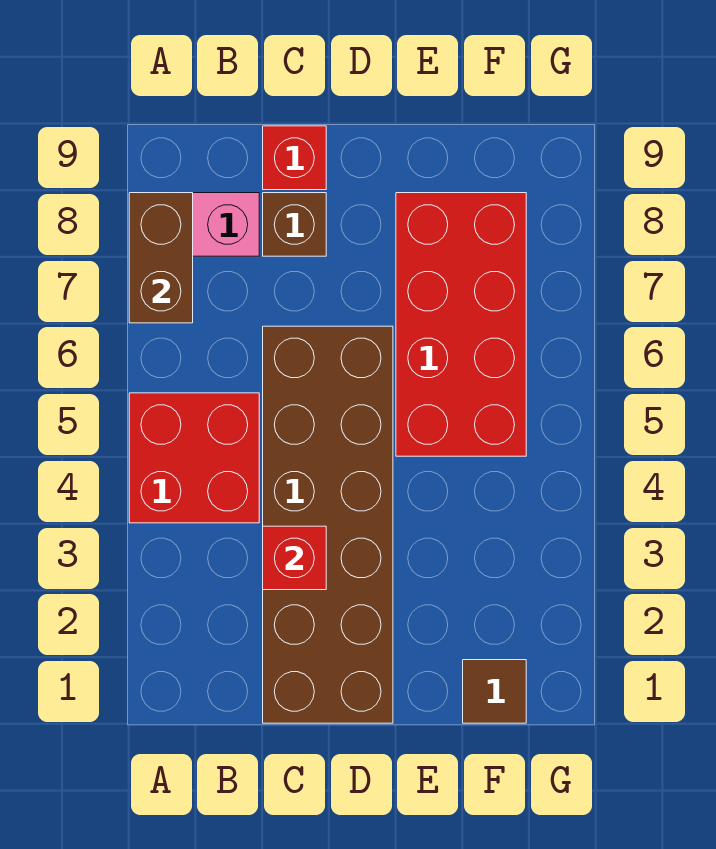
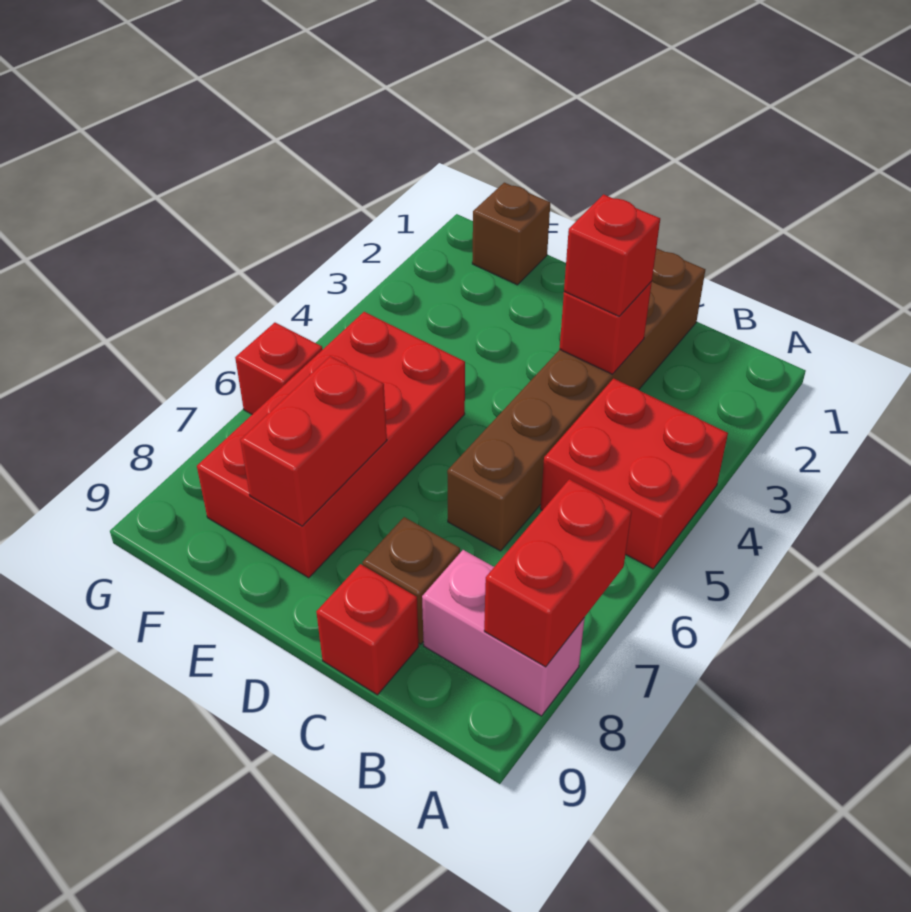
brown 1x2 brick [129,193,193,323] -> red 1x2 brick [484,479,632,667]
brown 2x6 brick [263,326,393,723] -> brown 1x6 brick [447,248,705,551]
none -> red 1x1 brick [564,194,660,316]
none -> red 1x2 brick [240,356,387,526]
brown 1x1 tile [463,660,526,723] -> brown 1x1 brick [472,183,550,285]
none -> red 1x1 brick [235,323,323,414]

